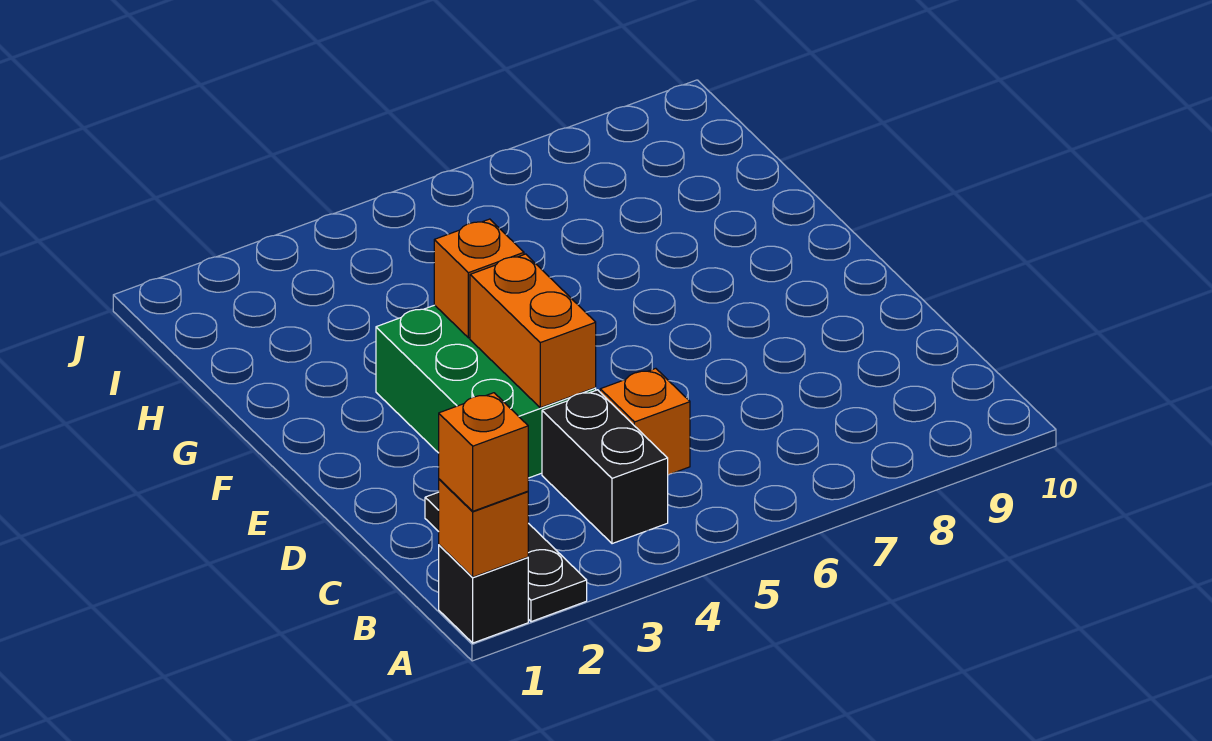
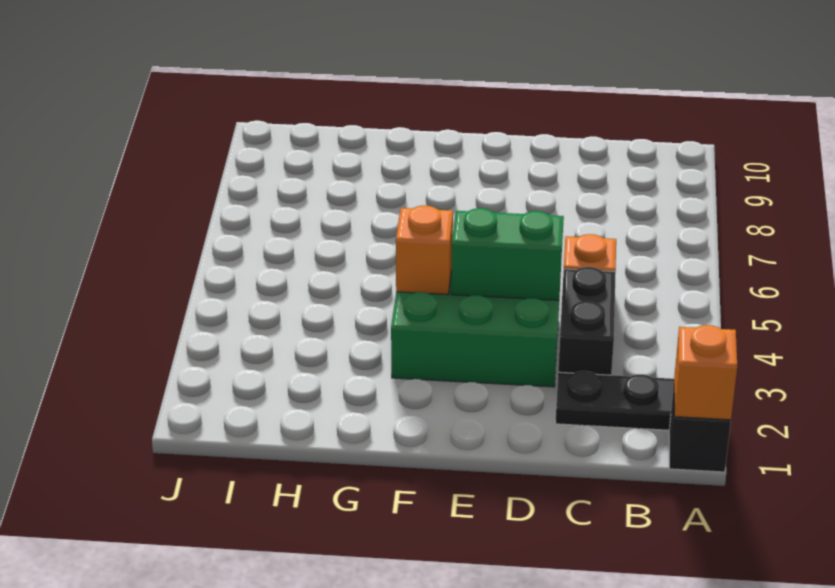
orange 1x1 brick [439,393,528,511] -> none
black 1x2 brick [542,390,668,544] -> black 1x2 brick turned to [558,267,616,375]
orange 1x2 brick [470,254,596,408] -> green 1x2 brick [451,208,564,300]

